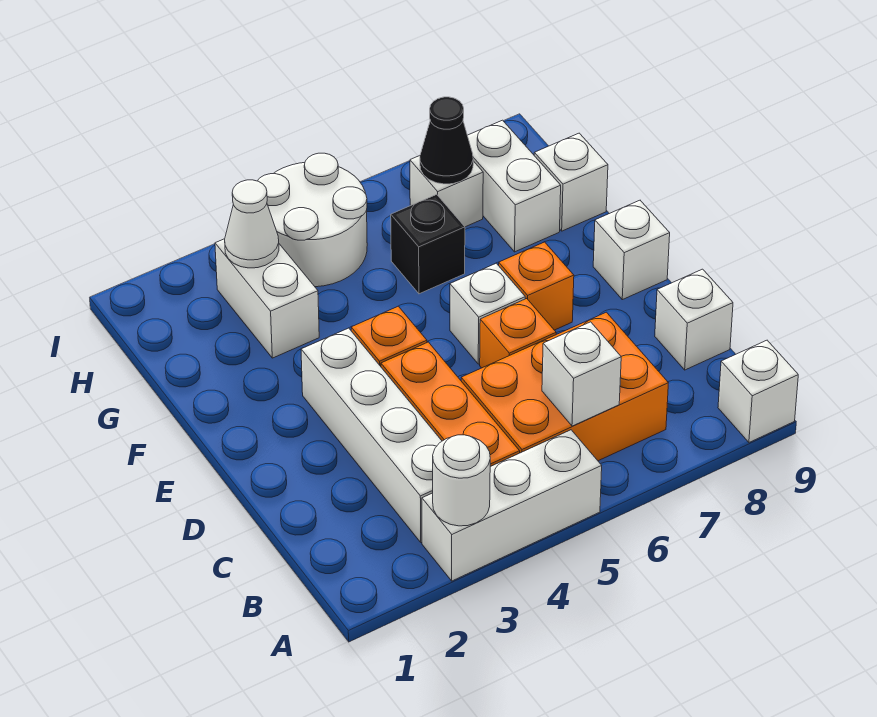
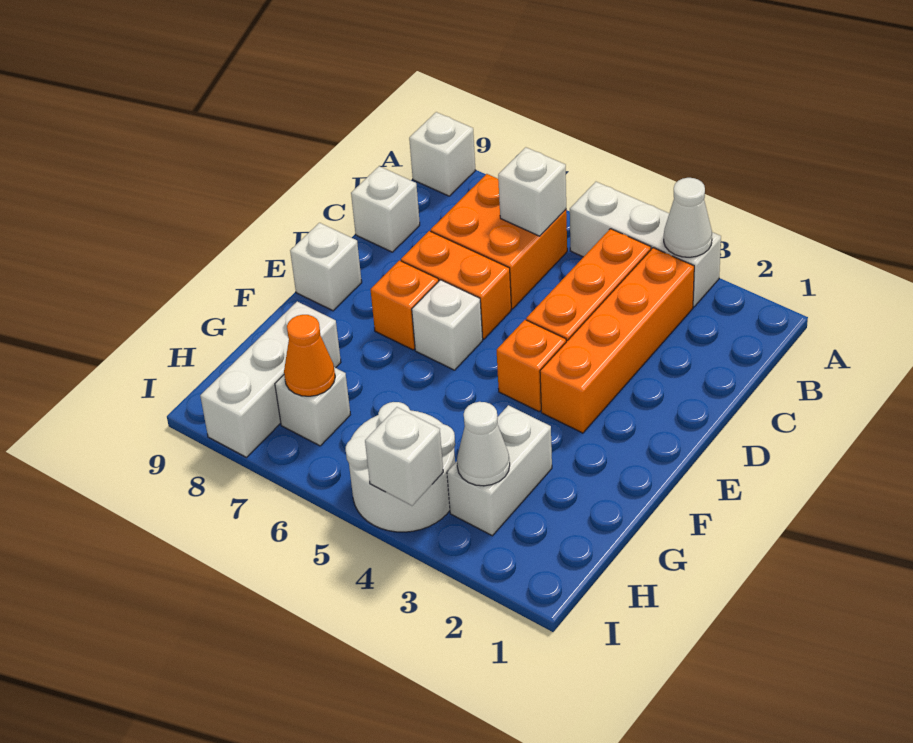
white 1x1 round brick [433,435,490,526] -> white 1x1 cone [664,178,712,257]
white 1x4 brick [301,328,442,542] -> orange 1x4 brick [540,248,694,433]
orange 2x3 brick [461,312,668,461] -> orange 2x2 brick [431,174,567,309]
orange 1x1 brick [480,299,556,368] -> orange 1x2 brick [401,231,511,339]
black 1x1 brick [391,195,465,294] -> none
white 1x2 brick [467,120,561,252] -> white 1x3 brick [200,302,341,457]
white 1x1 brick [534,133,608,231] -> white 1x1 brick moved to [365,407,443,506]
black 1x1 cone [420,97,473,184] -> orange 1x1 cone [284,315,335,396]

